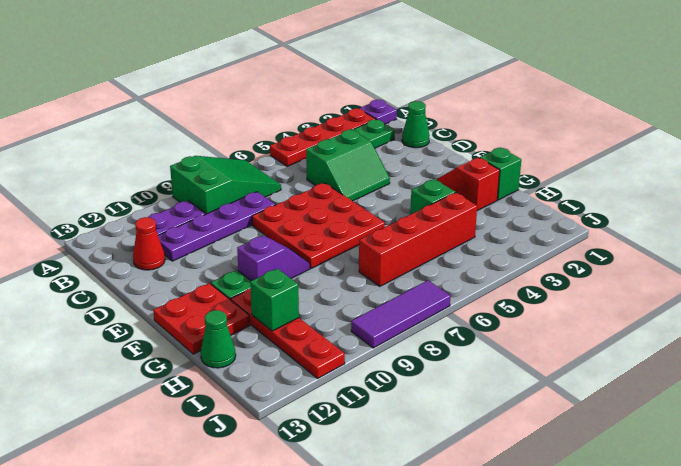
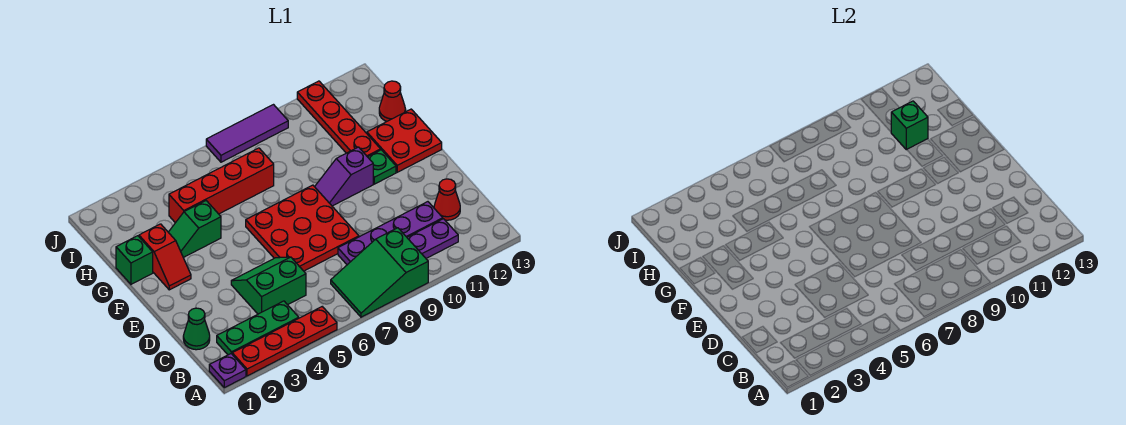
green 1x1 cone [201,310,236,368] -> red 1x1 cone [379,81,405,121]

